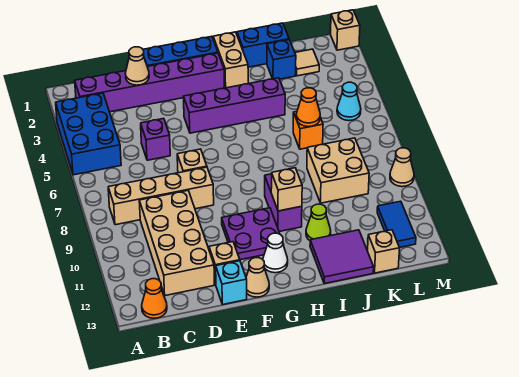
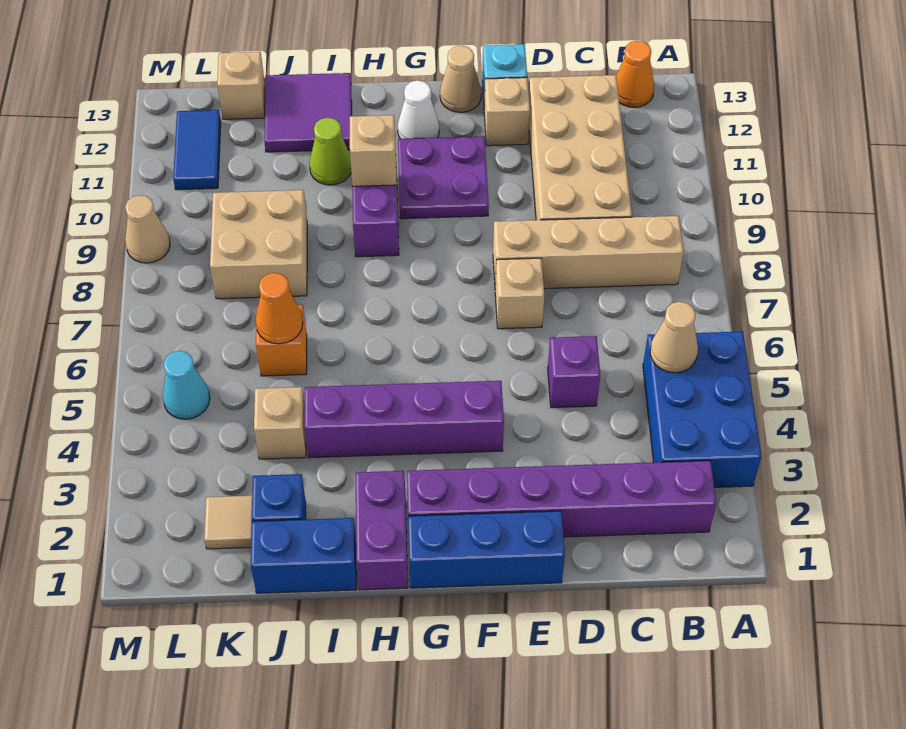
tan 1x1 cone [125,47,149,85] -> tan 1x1 cone moved to [650,302,698,373]
tan 1x2 brick [213,32,248,88] -> purple 1x2 brick [356,471,408,590]
tan 1x1 brick [331,10,360,50] -> tan 1x1 brick moved to [254,387,306,459]

